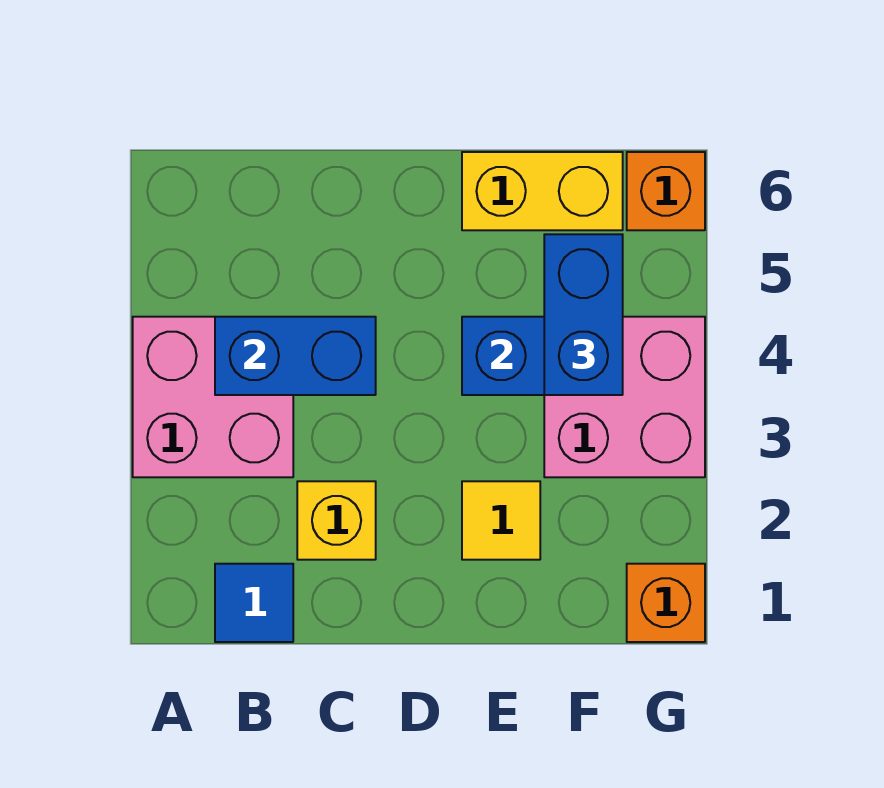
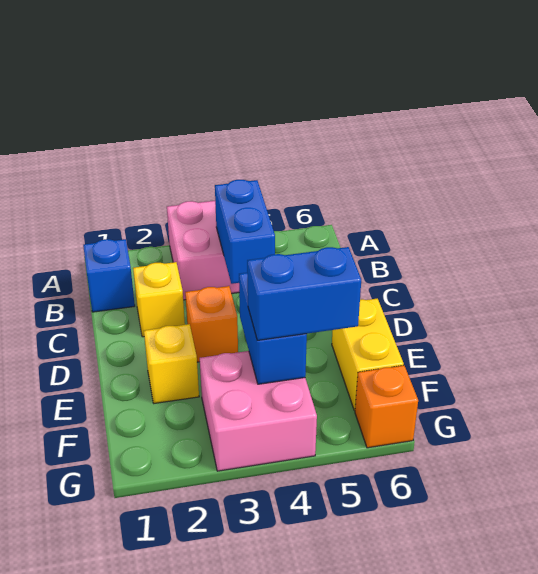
blue 1x1 tile [215,564,293,642] -> blue 1x1 brick [83,239,135,312]
yellow 1x1 tile [462,481,540,560] -> yellow 1x1 brick [144,324,199,403]
orange 1x1 brick [627,564,705,642] -> orange 1x1 brick moved to [185,286,238,362]

